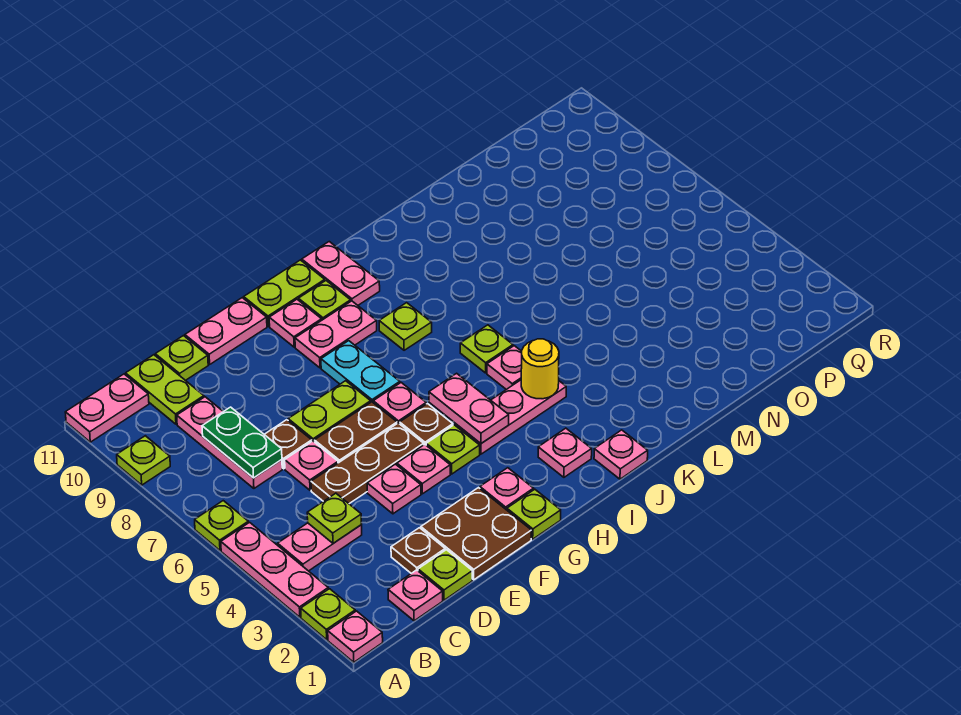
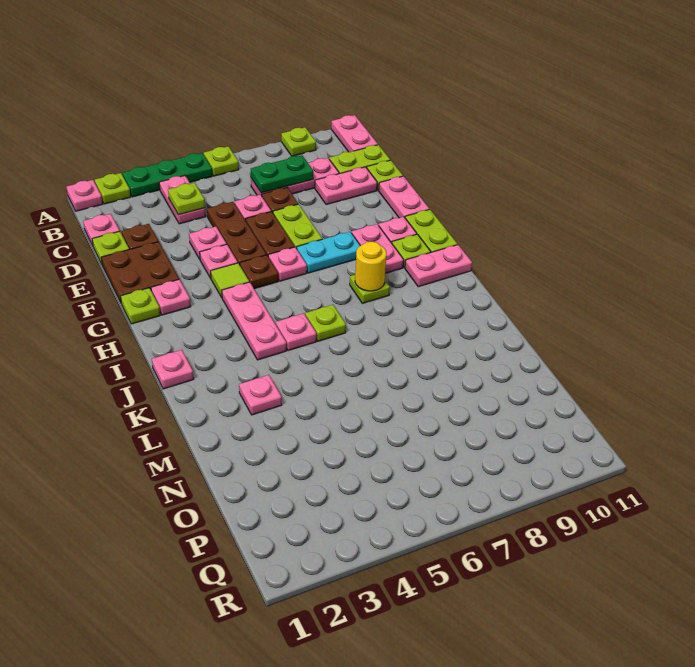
pink 1x3 plate [221,522,328,617] -> green 1x3 plate [122,153,212,197]
lime 1x1 plate [426,425,480,474] -> lime 1x1 tile [211,263,249,297]
pink 1x2 plate [429,373,509,444] -> pink 1x2 plate moved to [315,167,377,205]
pink 1x1 plate [538,428,592,477] -> pink 1x1 plate moved to [239,375,282,415]
yellow 1x1 round brick [521,339,559,399] -> yellow 1x1 round brick moved to [355,242,386,291]

